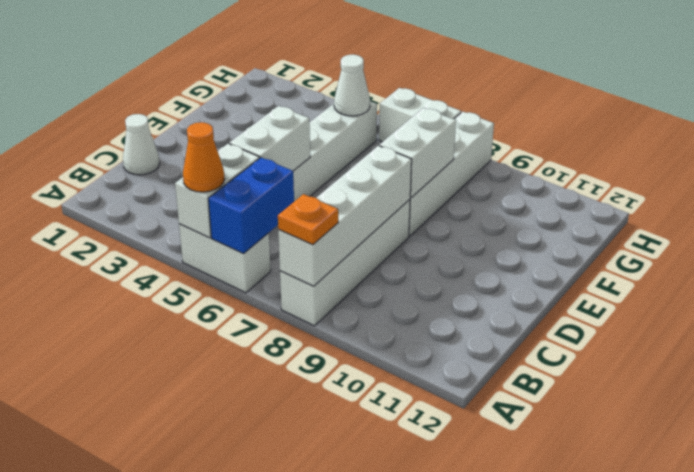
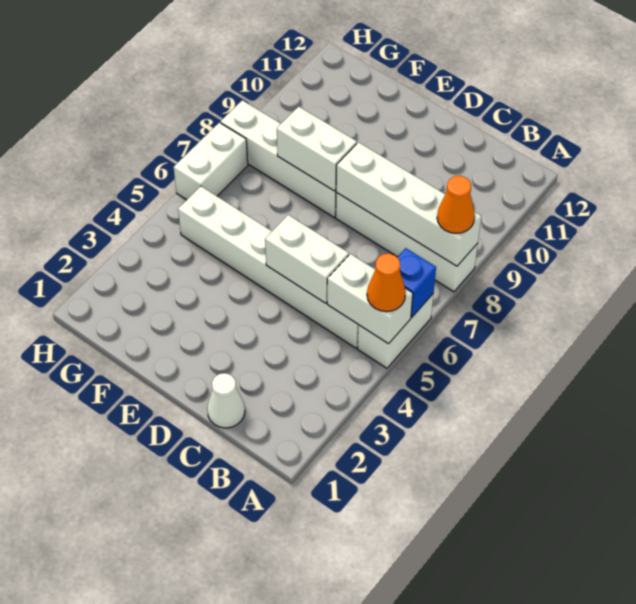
blue 1x2 brick [208,158,294,253] -> blue 1x1 brick [397,248,436,317]
orange 1x1 plate [278,194,338,245] -> orange 1x1 cone [437,176,475,233]
white 1x1 cone [334,54,370,116] -> none

